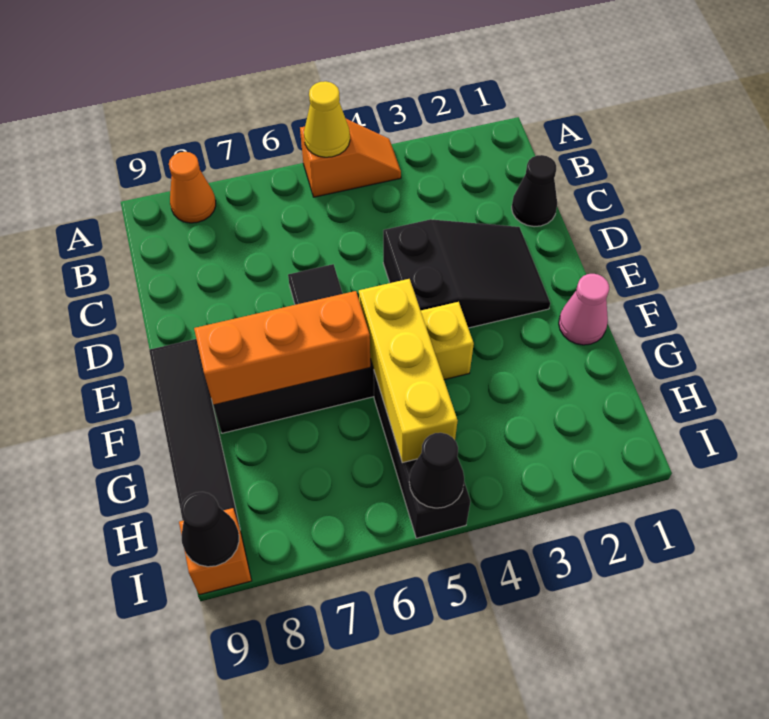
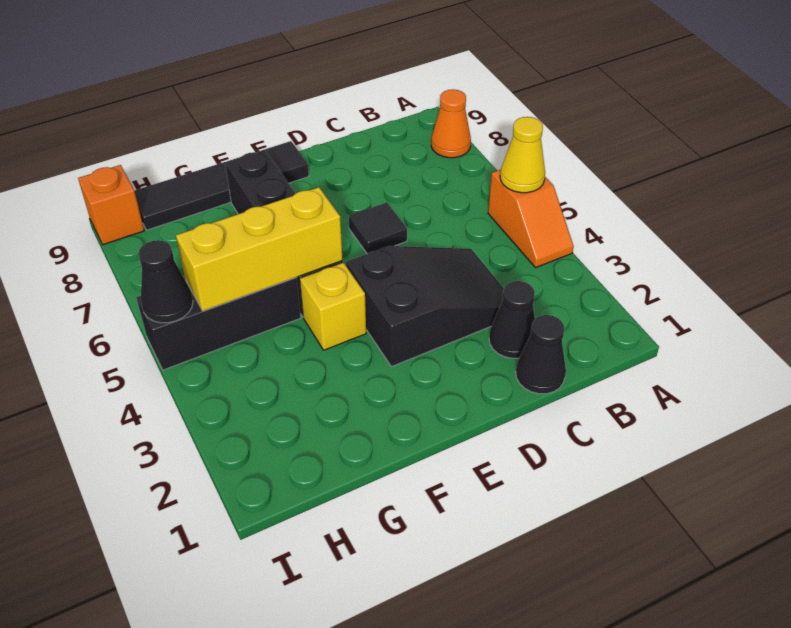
black 2x3 slope [383,219,550,328] -> black 2x3 slope turned to [346,246,504,367]
pink 1x1 cone [559,274,609,345] -> none
orange 1x3 brick [194,291,370,405] -> none
black 1x1 cone [181,492,239,567] -> black 1x1 cone moved to [489,281,535,358]

